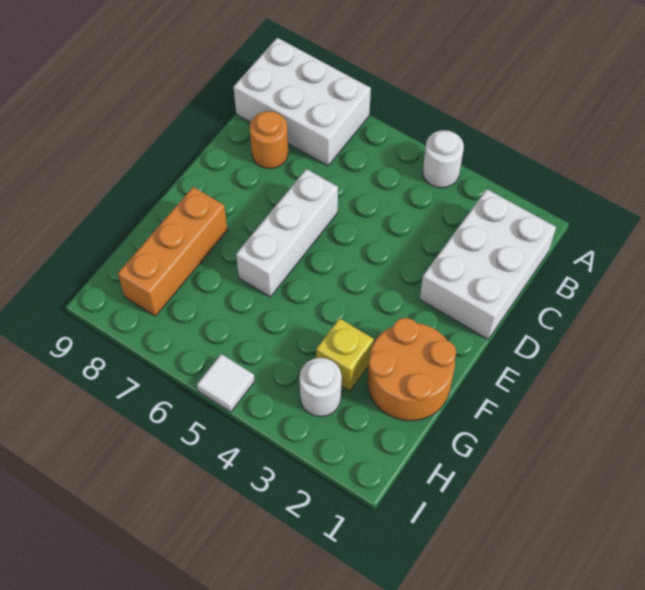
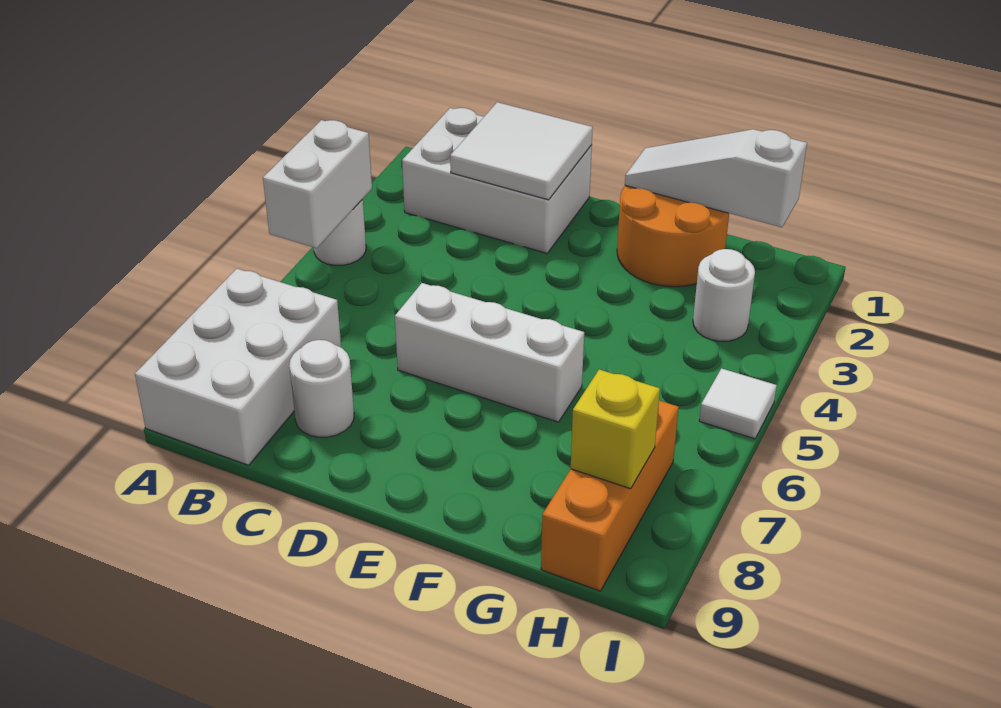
none -> white 1x2 brick [263,120,372,248]
none -> white 2x2 tile [450,102,593,200]
orange 1x1 round brick [250,111,288,169] -> white 1x1 round brick [289,340,354,437]
none -> white 1x3 slope [625,129,807,227]
orange 1x3 brick [118,187,228,316] -> orange 1x3 brick turned to [541,401,679,591]
yellow 1x1 brick [316,318,374,391] -> yellow 1x1 brick moved to [571,369,660,489]

